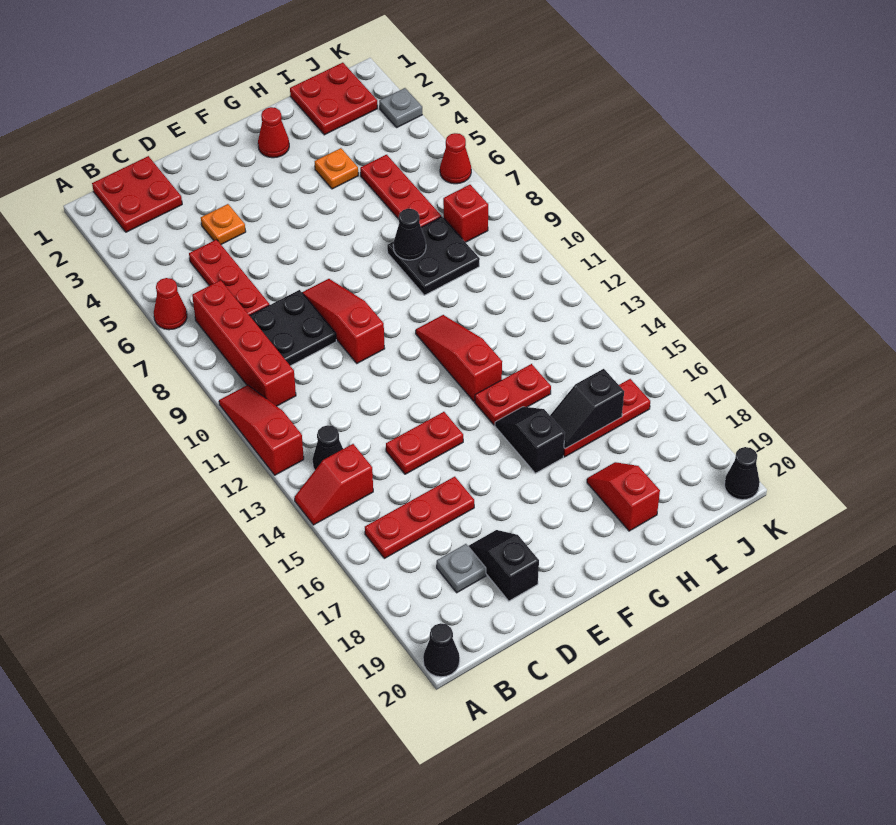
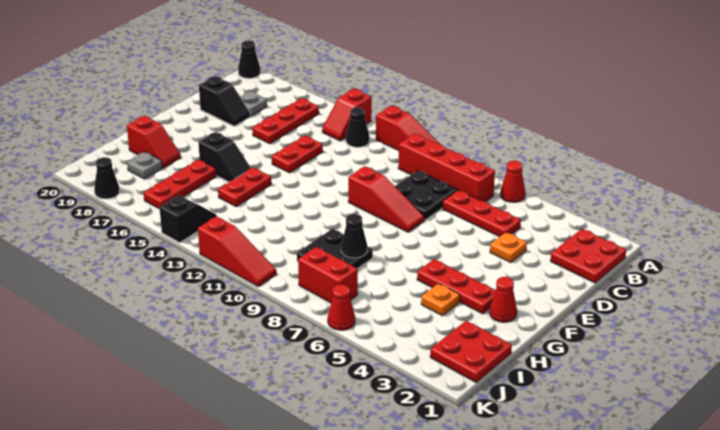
red 1x2 slope [295,444,373,525] -> red 1x2 slope turned to [322,89,372,141]
red 1x3 slope [416,315,502,401] -> red 1x3 slope moved to [198,216,276,286]
black 1x2 slope [550,369,624,449] -> black 1x2 slope moved to [159,195,217,243]
red 1x3 plate [360,155,441,227] -> red 1x3 plate moved to [417,259,496,314]
red 1x1 brick [443,185,488,242] -> red 1x2 brick [298,247,358,303]
grey 1x1 plate [379,88,422,127] -> grey 1x1 plate moved to [127,152,162,179]
black 1x1 cone [724,447,760,500] -> black 1x1 cone moved to [94,157,119,199]

